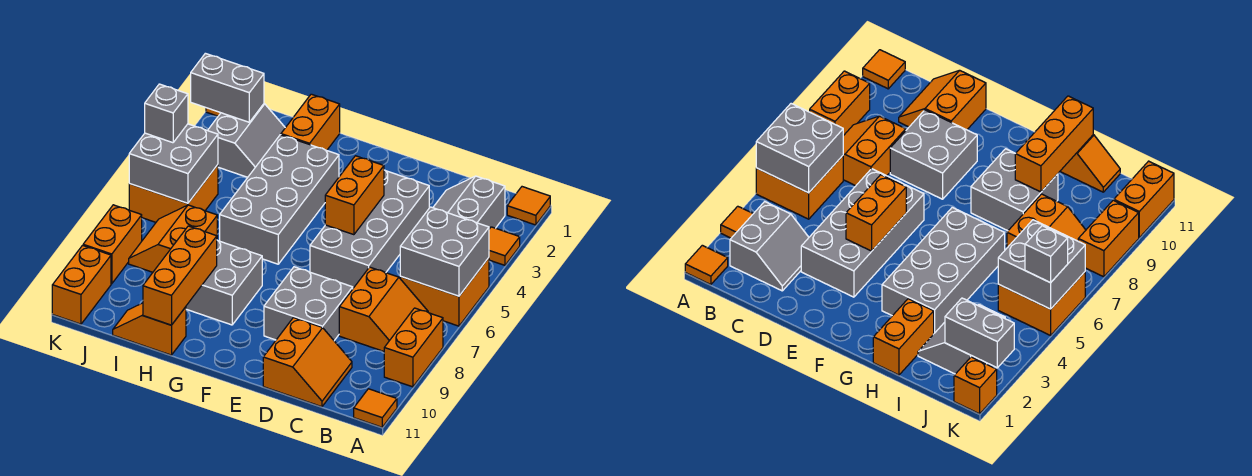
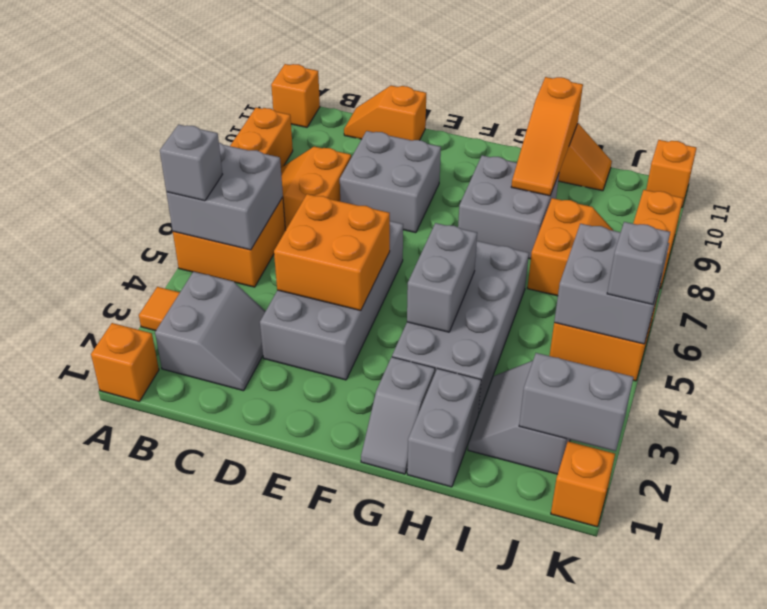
orange 1x1 tile [507,187,550,225] -> orange 1x1 brick [91,323,159,401]
none -> grey 1x1 brick [160,125,223,201]
orange 1x1 tile [354,389,397,427] -> orange 1x1 brick [271,64,320,127]
orange 2x2 slope [263,318,352,407] -> orange 1x2 slope [344,86,426,141]
orange 1x2 brick [325,156,384,235] -> orange 2x2 brick [274,194,390,311]
none -> grey 1x2 slope [361,357,435,474]
none -> grey 1x2 brick [407,223,477,332]
orange 1x2 brick [281,94,340,150] -> grey 1x2 brick [407,368,481,487]
orange 1x3 brick [143,226,217,325] -> orange 1x3 slope [511,77,583,196]
orange 1x2 brick [52,245,111,324] -> orange 1x1 brick [646,140,696,208]

